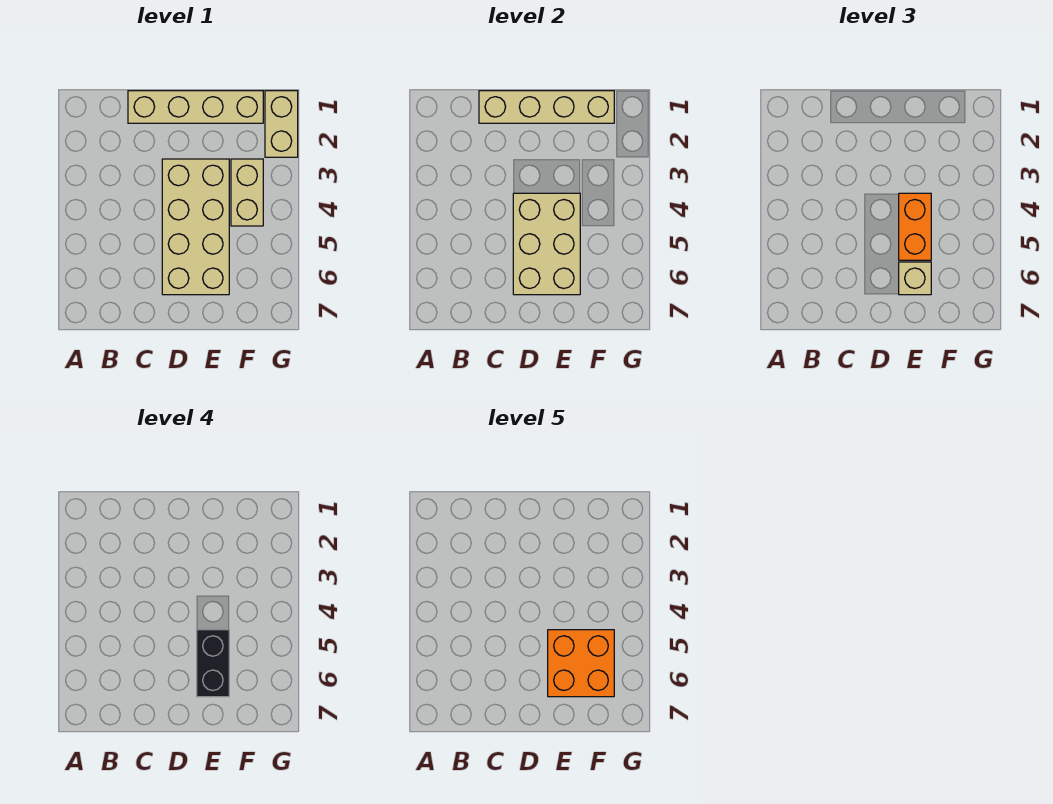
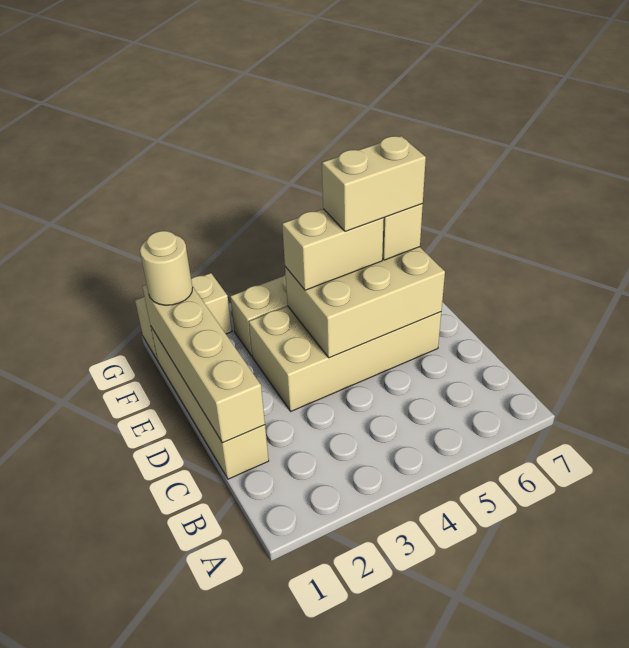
orange 1x2 brick [899,193,931,260] -> tan 1x2 brick [282,209,384,290]
black 1x2 brick [197,630,229,697] -> tan 1x2 brick [322,136,426,231]
orange 2x2 brick [548,630,614,697] -> none
none -> tan 1x1 round brick [140,231,192,305]

